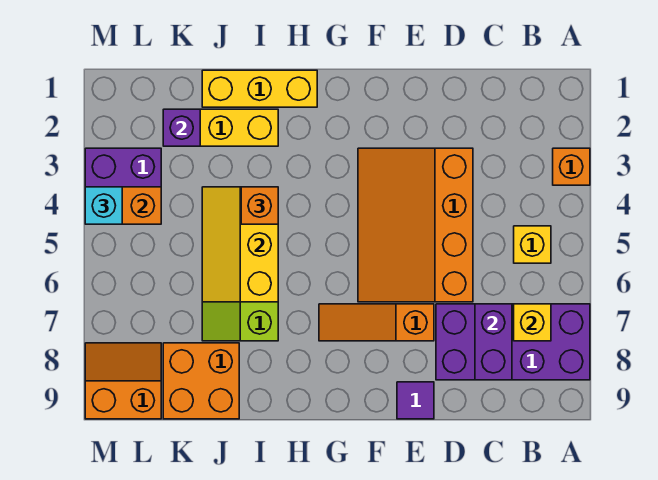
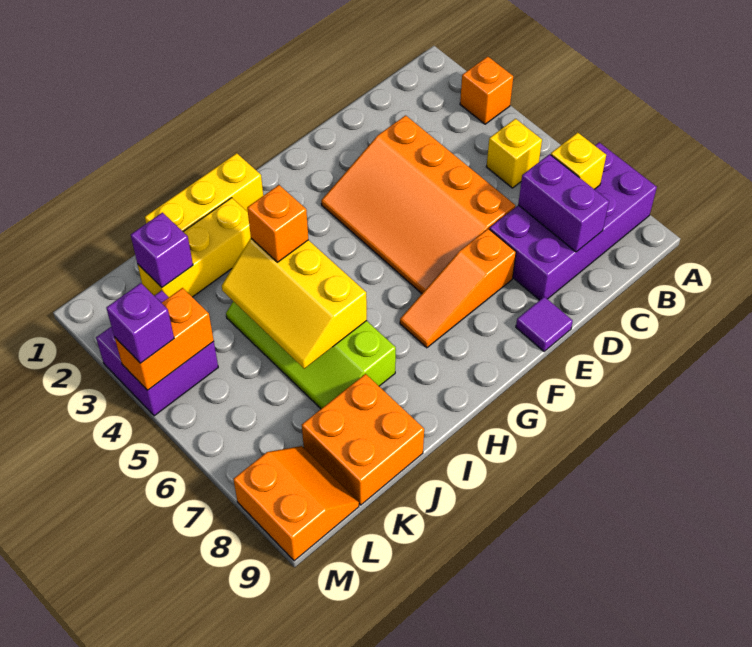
orange 2x2 slope [85,343,161,419] -> orange 2x2 slope turned to [233,446,359,561]
cyan 1x1 brick [85,187,122,224] -> purple 1x1 brick [106,283,174,363]

